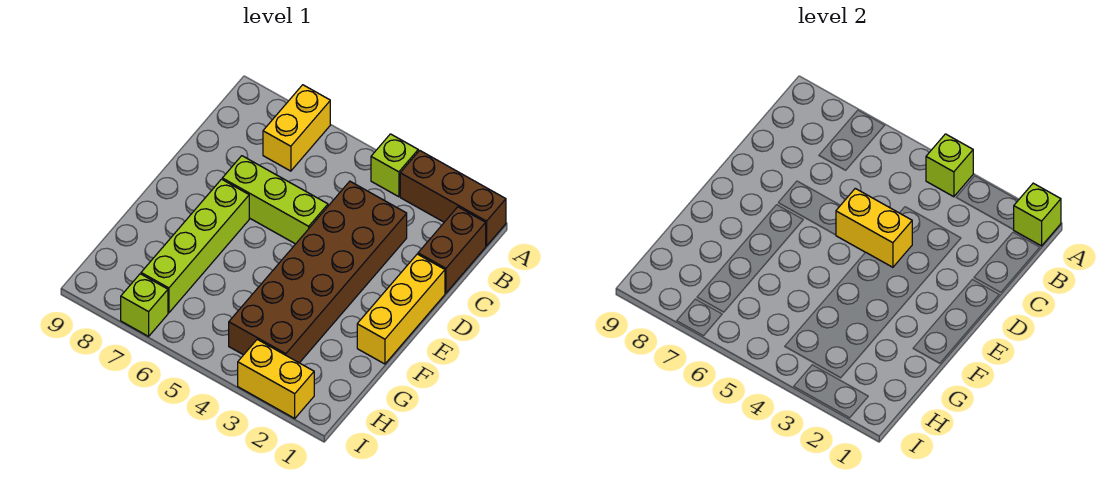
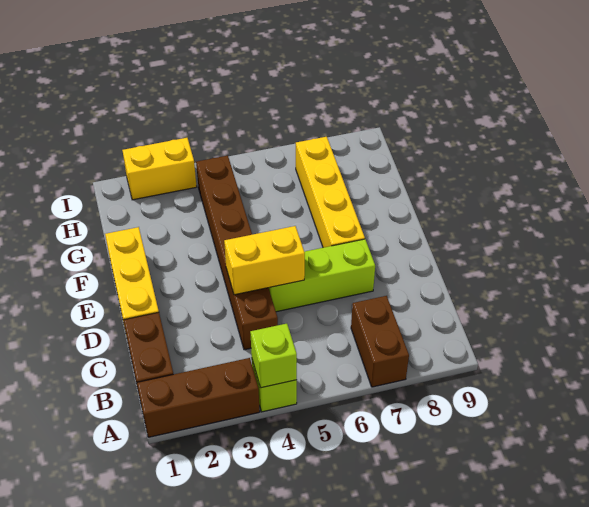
lime 1x1 brick [1014,183,1061,246] -> none
yellow 1x2 brick [263,85,330,171] -> brown 1x2 brick [351,296,409,387]
brown 2x6 brick [229,181,407,363] -> brown 1x6 brick [196,156,278,350]
lime 1x4 brick [141,179,249,313] -> yellow 1x4 brick [296,137,365,248]
lime 1x1 brick [121,274,168,336] -> none

